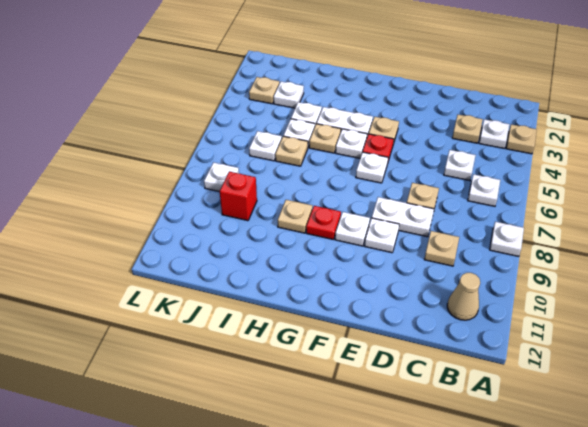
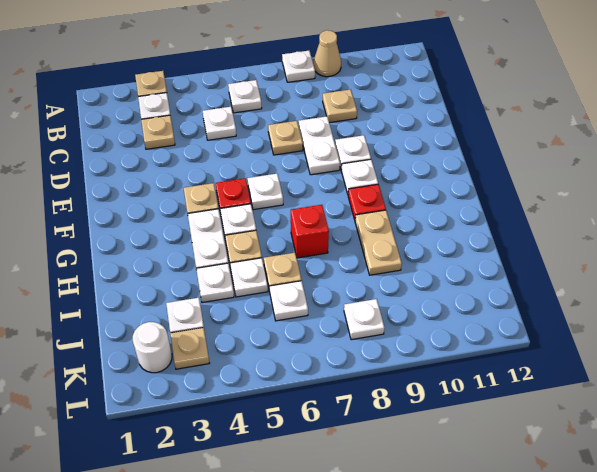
tan 1x1 cone [447,273,480,320] -> tan 1x1 cone moved to [313,30,341,77]
tan 1x1 plate [278,200,313,233] -> tan 1x2 plate [355,210,402,275]
red 1x1 brick [220,172,257,221] -> red 1x1 brick moved to [291,205,329,258]
none -> white 1x1 round brick [133,322,172,373]

